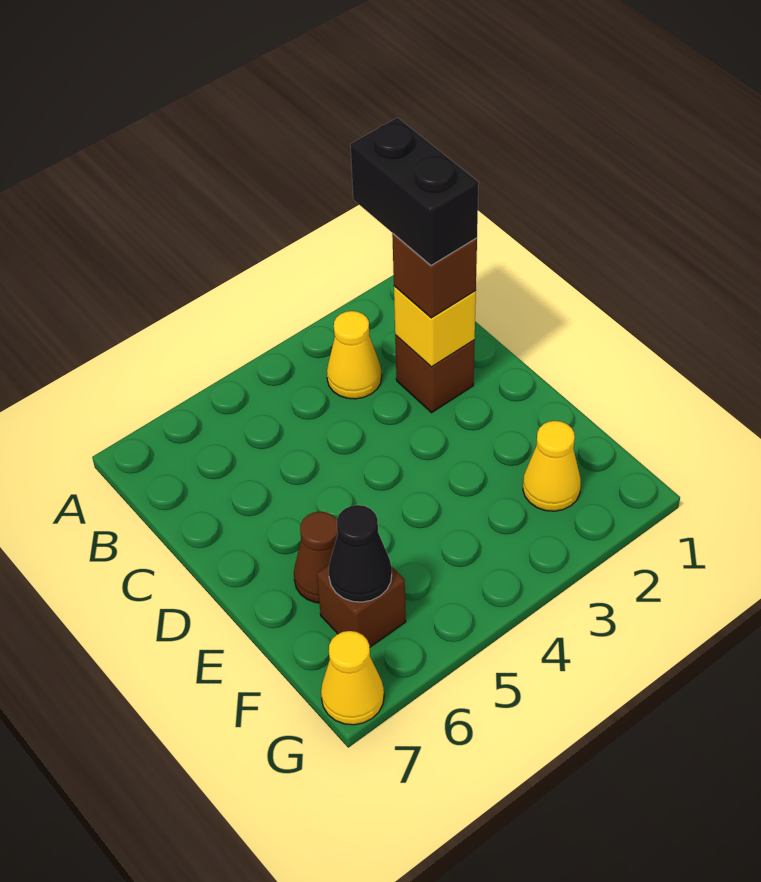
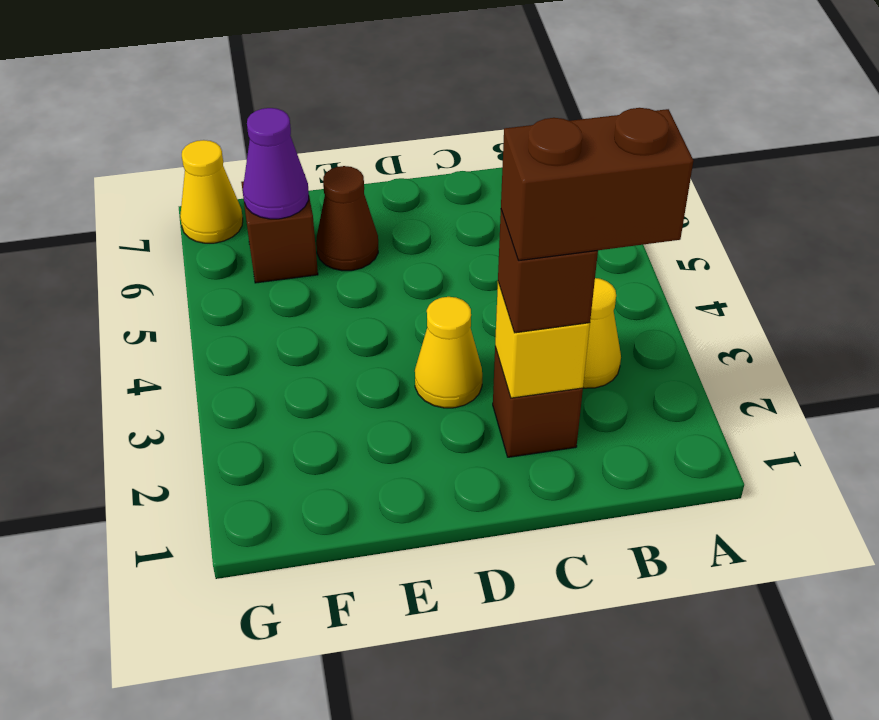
black 1x2 brick [350,118,479,265] -> brown 1x2 brick [501,108,693,261]
yellow 1x1 cone [523,421,581,511] -> yellow 1x1 cone moved to [415,297,482,408]
black 1x1 cone [329,505,392,602] -> purple 1x1 cone [243,108,309,219]

